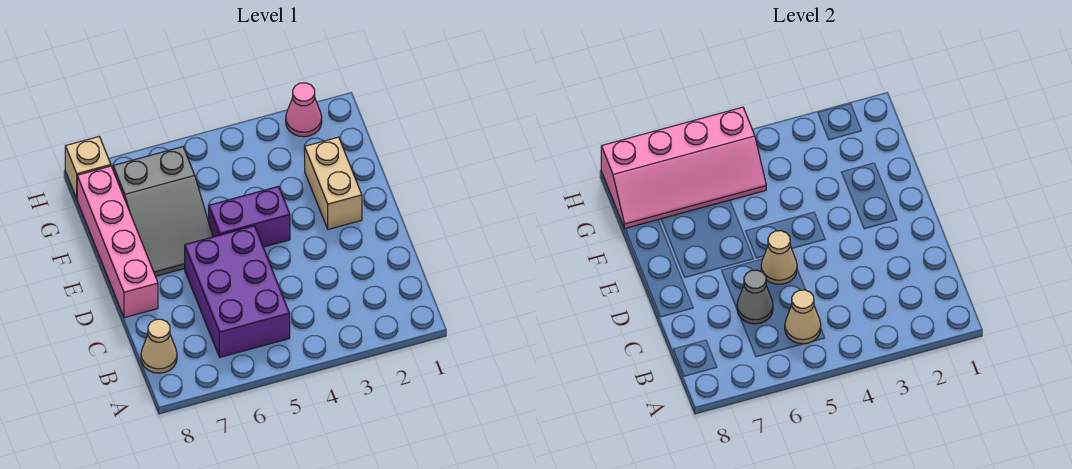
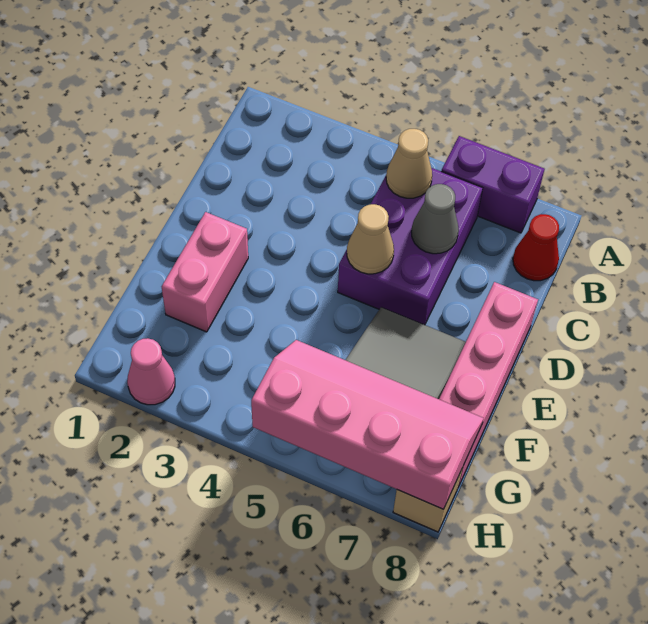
tan 1x1 cone [141,319,177,373] -> red 1x1 cone [513,214,559,281]
tan 1x2 brick [305,137,362,229] -> pink 1x2 brick [162,212,248,332]
purple 1x2 brick [209,186,290,247] -> purple 1x2 brick moved to [441,136,545,233]

